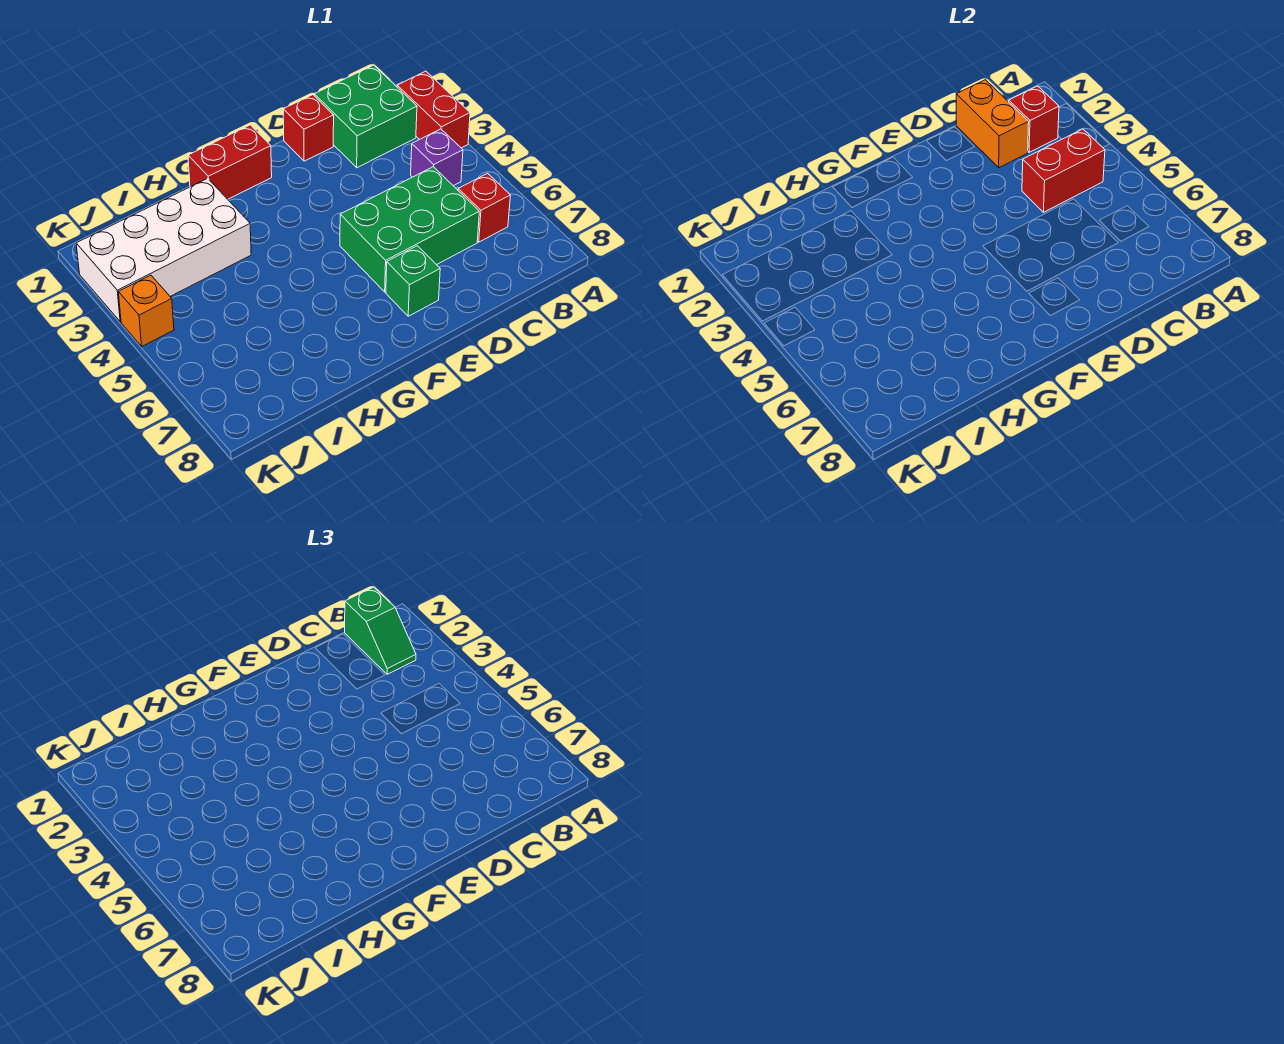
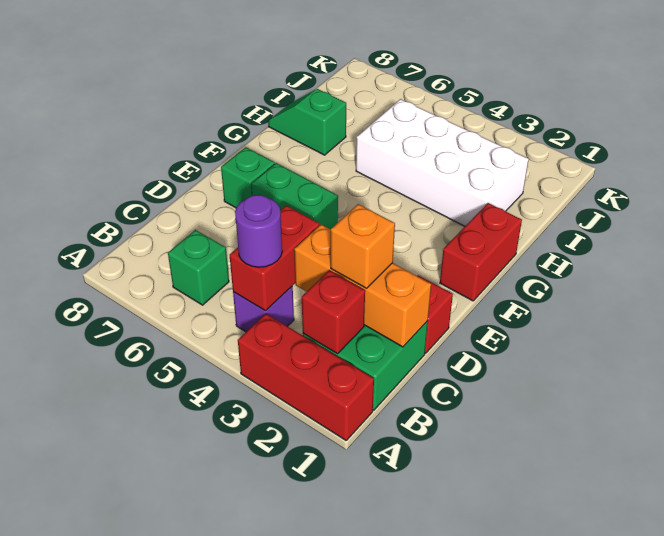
red 1x2 brick [397,71,470,148] -> red 1x3 brick [238,314,374,440]
green 1x2 slope [345,587,416,674] -> green 1x2 slope moved to [269,89,346,155]
none -> purple 1x1 round brick [235,195,282,267]
red 1x1 brick [458,173,510,242] -> green 1x1 brick [168,230,229,305]
orange 1x2 brick [956,80,1029,168] -> orange 1x3 brick [294,224,431,347]
green 2x3 brick [340,167,479,292] -> green 1x2 brick [252,163,338,229]
white 2x4 brick [76,178,251,322] -> white 2x4 brick turned to [356,99,529,226]
orange 1x1 brick [118,275,174,346] -> orange 1x1 brick moved to [331,204,395,288]

